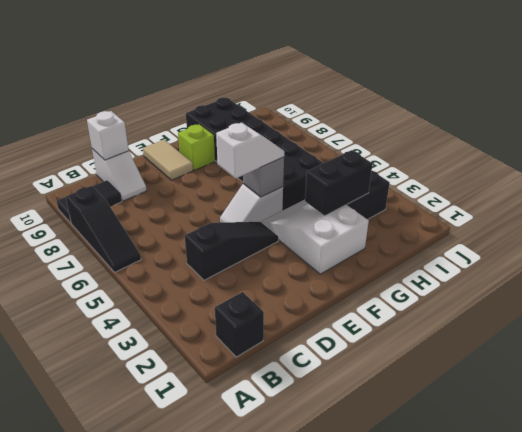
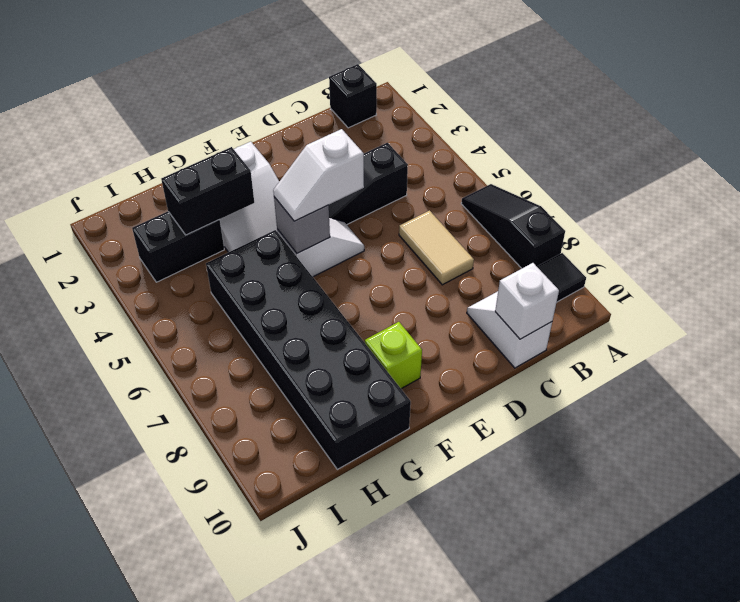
tan 1x2 tile [143,140,193,180] -> tan 1x2 tile moved to [399,211,474,285]

